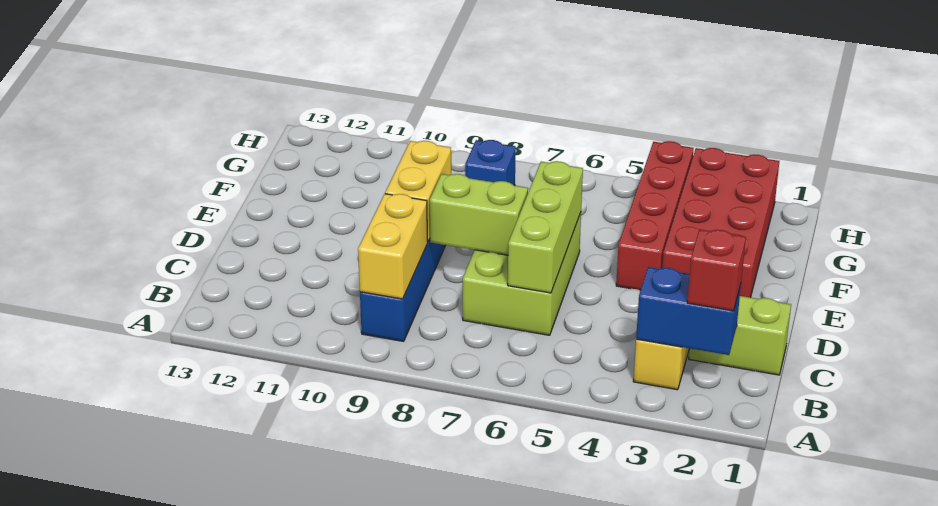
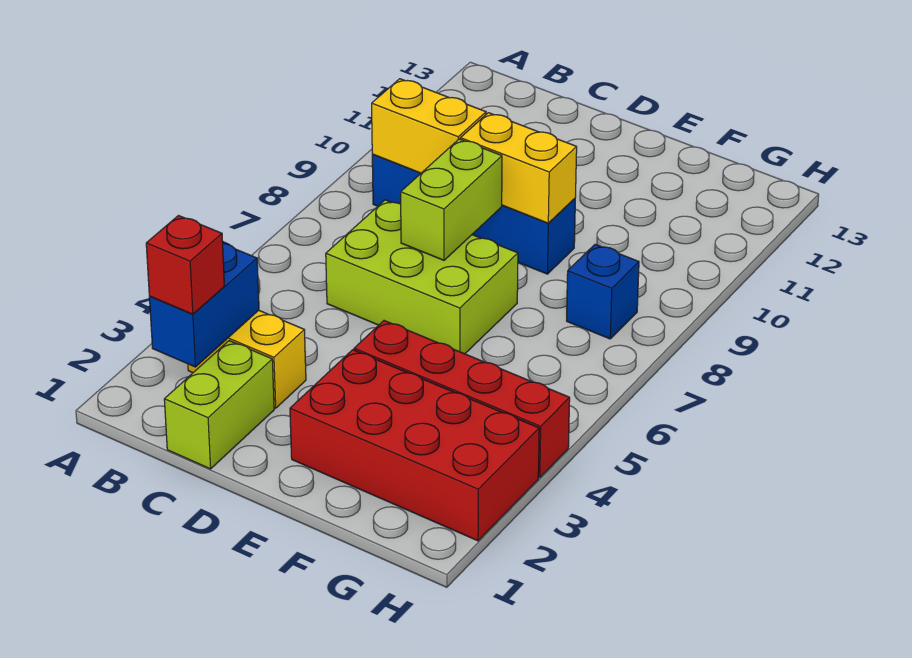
lime 1x3 brick [508,161,583,293] -> none

